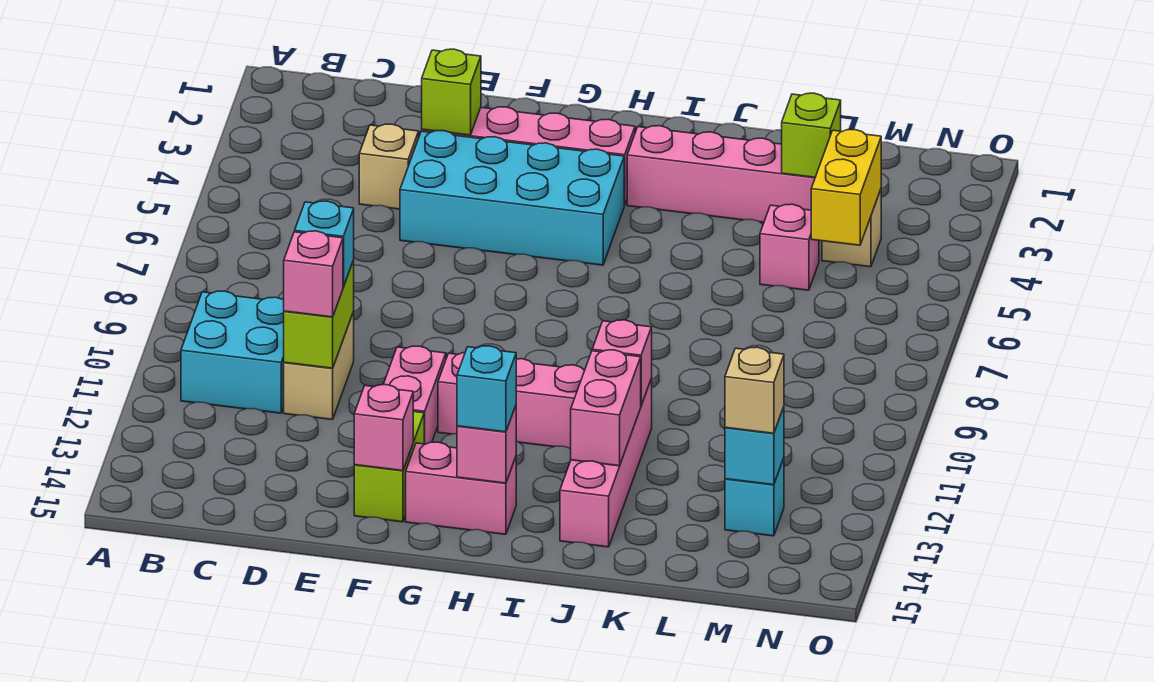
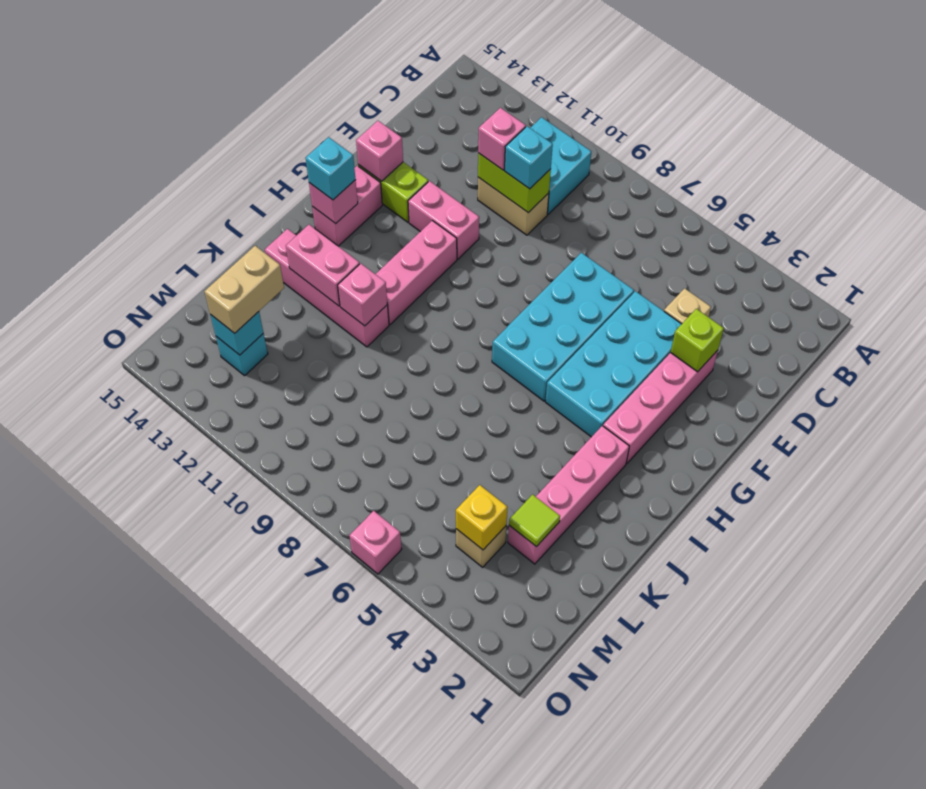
none -> cyan 2x4 brick [492,253,634,401]
lime 1x1 brick [782,93,841,177] -> lime 1x1 tile [509,495,560,547]
pink 1x1 brick [760,204,819,290] -> pink 1x1 brick moved to [349,511,402,574]
yellow 1x2 brick [811,130,881,245] -> yellow 1x1 brick [456,485,507,550]
tan 1x1 brick [725,347,784,433] -> tan 1x2 brick [204,246,284,333]

